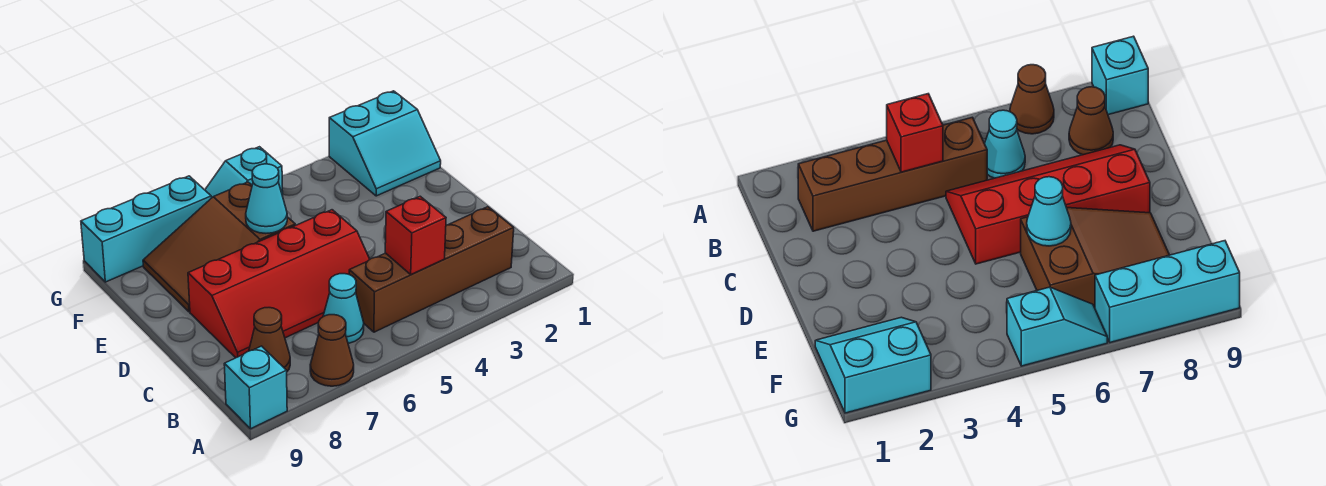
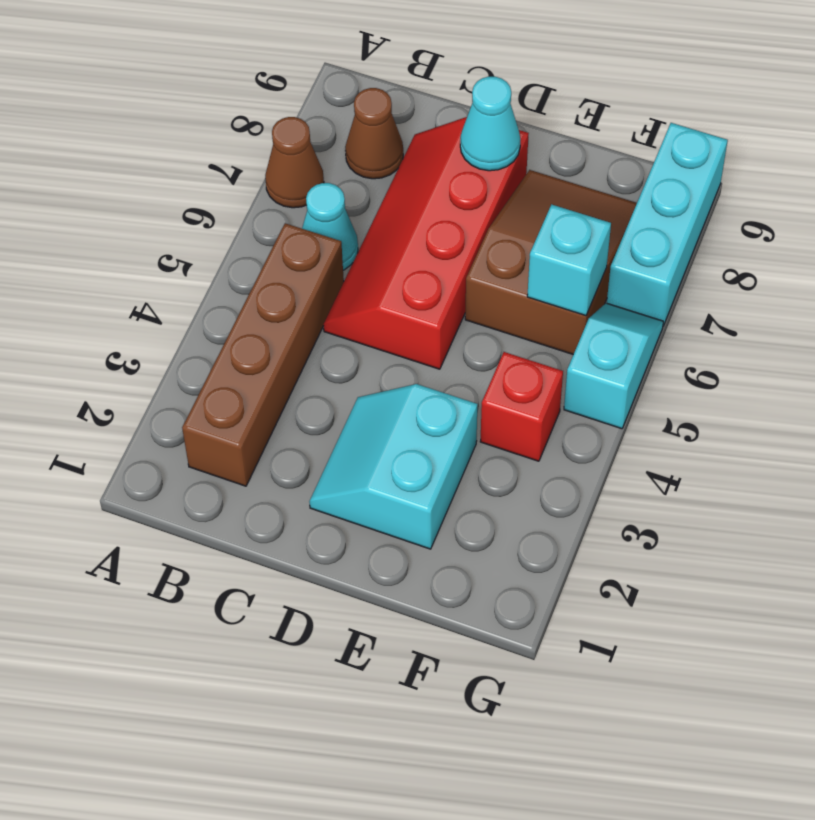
cyan 1x1 brick [224,346,287,429] -> cyan 1x1 brick moved to [527,204,611,316]
red 1x1 brick [385,196,446,274] -> red 1x1 brick moved to [480,352,563,461]
cyan 1x1 cone [246,164,287,233] -> cyan 1x1 cone moved to [460,77,520,171]
cyan 2x2 slope [329,91,441,196] -> cyan 2x2 slope moved to [309,384,478,549]

